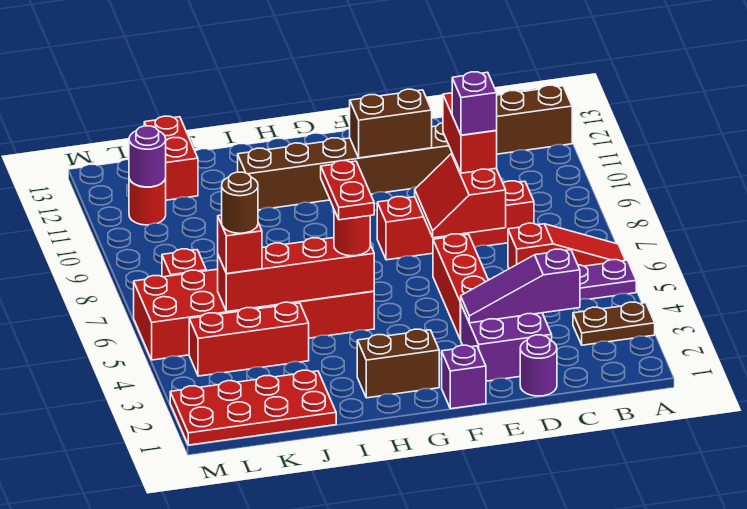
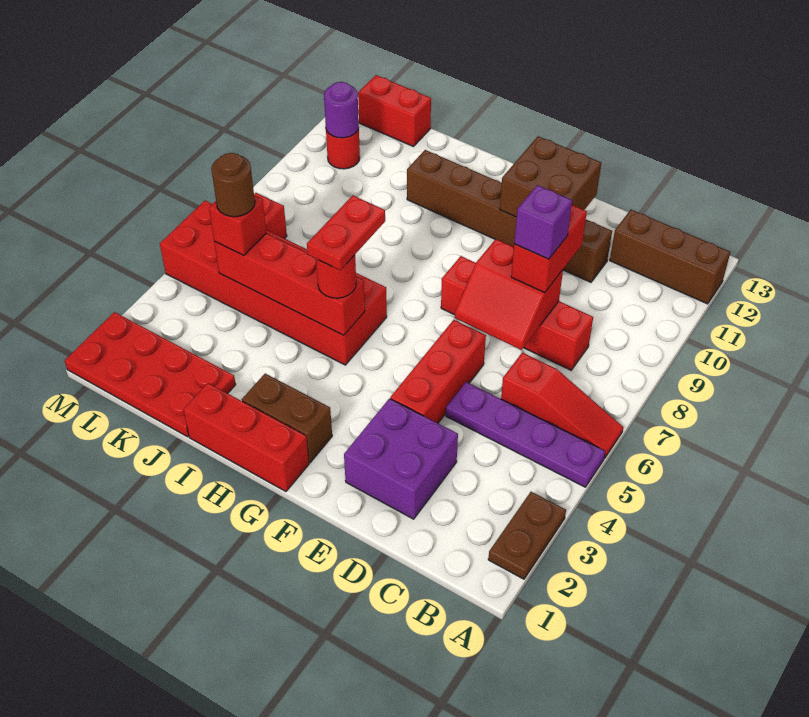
brown 1x2 plate [573,302,655,345] -> brown 1x2 plate turned to [488,492,566,579]
purple 1x3 slope [461,249,580,323] -> none
purple 1x1 round brick [520,335,557,396] -> none
red 2x2 slope [415,154,506,238] -> red 2x2 slope turned to [455,239,563,350]
brown 1x2 brick [350,89,432,158] -> brown 2x2 brick [500,136,601,217]
purple 1x1 brick [442,345,486,409] -> none
red 1x3 brick [189,302,309,376] -> red 1x3 brick moved to [184,383,309,491]
red 1x2 brick [144,116,198,200] -> red 1x2 brick turned to [358,75,431,147]

